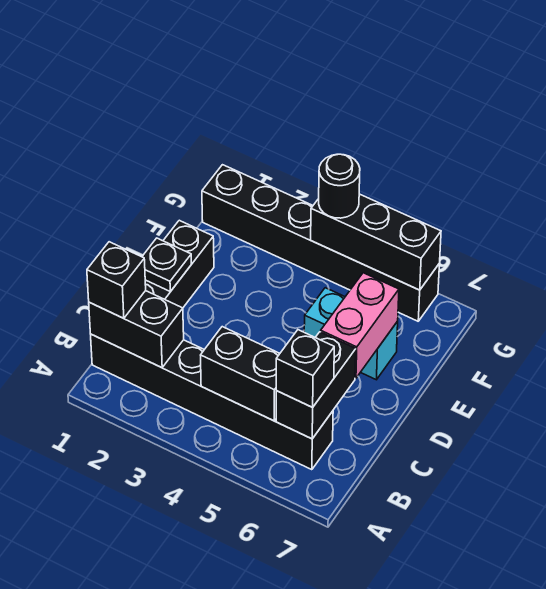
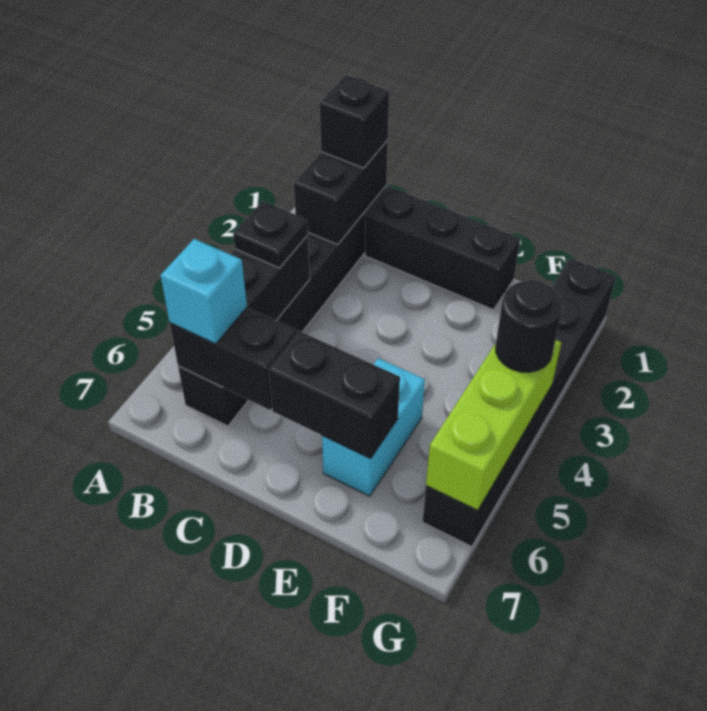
black 1x1 brick [276,330,334,407] -> cyan 1x1 brick [160,239,247,344]
black 1x1 plate [142,238,191,292] -> black 1x1 plate moved to [233,201,308,268]
pink 1x2 brick [321,273,399,378] -> black 1x2 brick [269,331,400,459]
black 1x3 brick [311,194,441,290] -> lime 1x3 brick [426,340,561,511]

